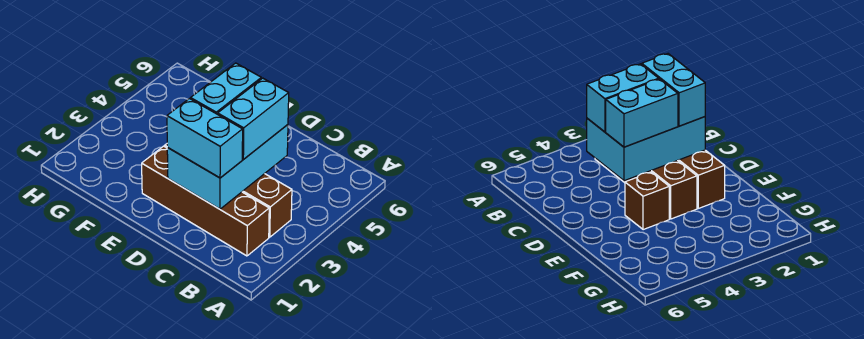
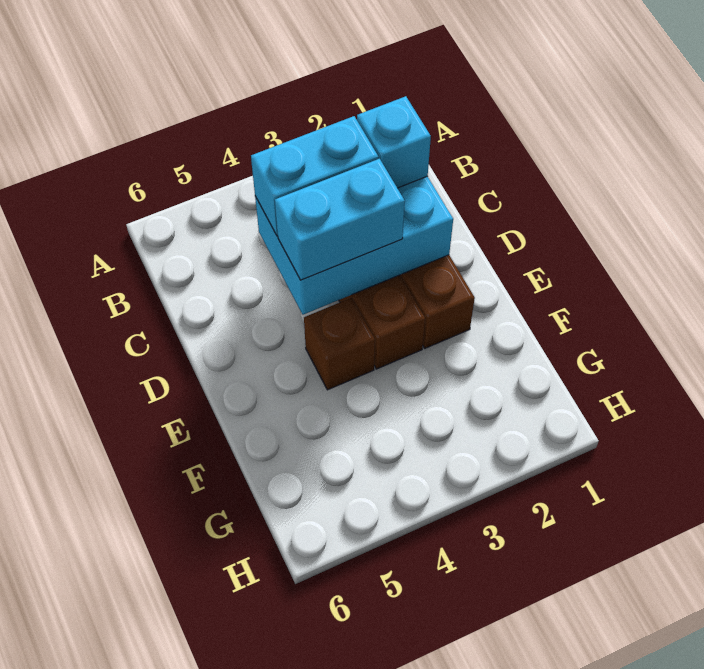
cyan 1x2 brick [167,99,243,178] -> cyan 1x1 brick [357,96,431,188]

